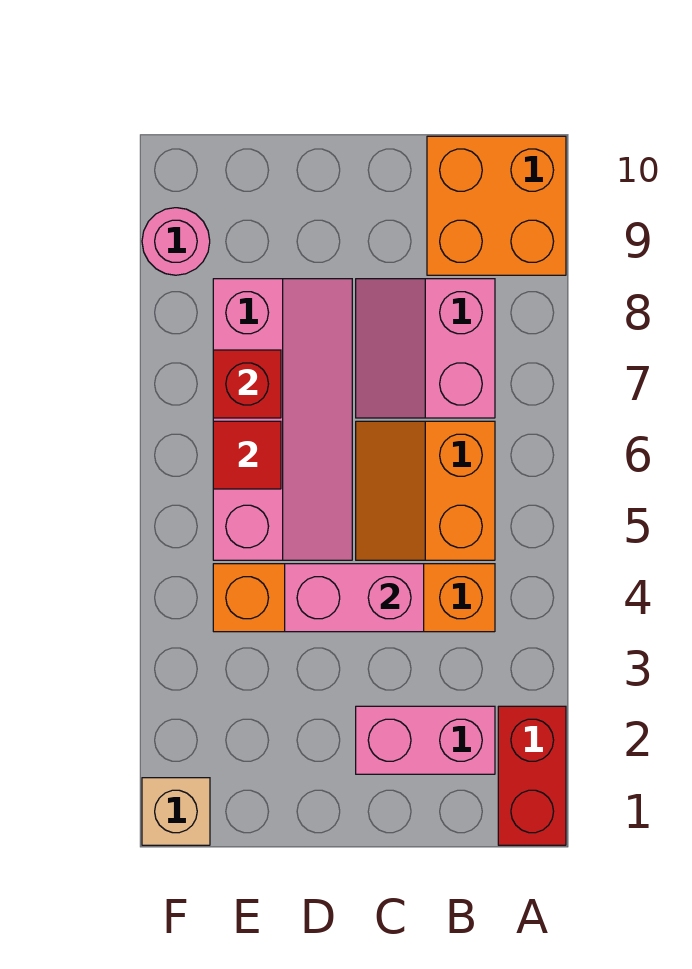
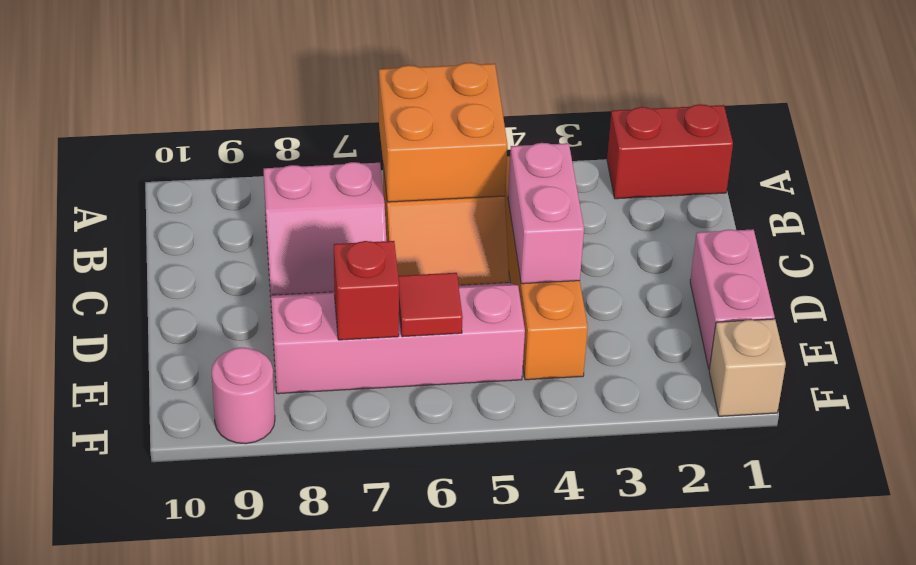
orange 2x2 brick [427,136,566,275] -> orange 2x2 brick moved to [379,63,507,202]
pink 1x2 brick [356,706,495,774] -> pink 1x2 brick moved to [690,229,775,369]

